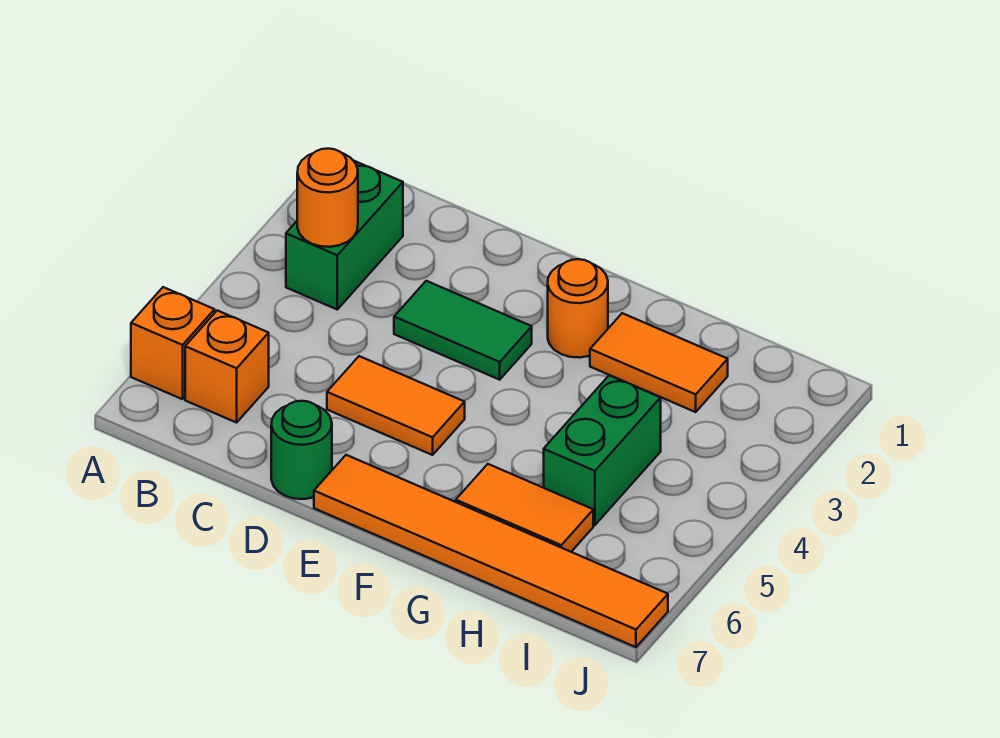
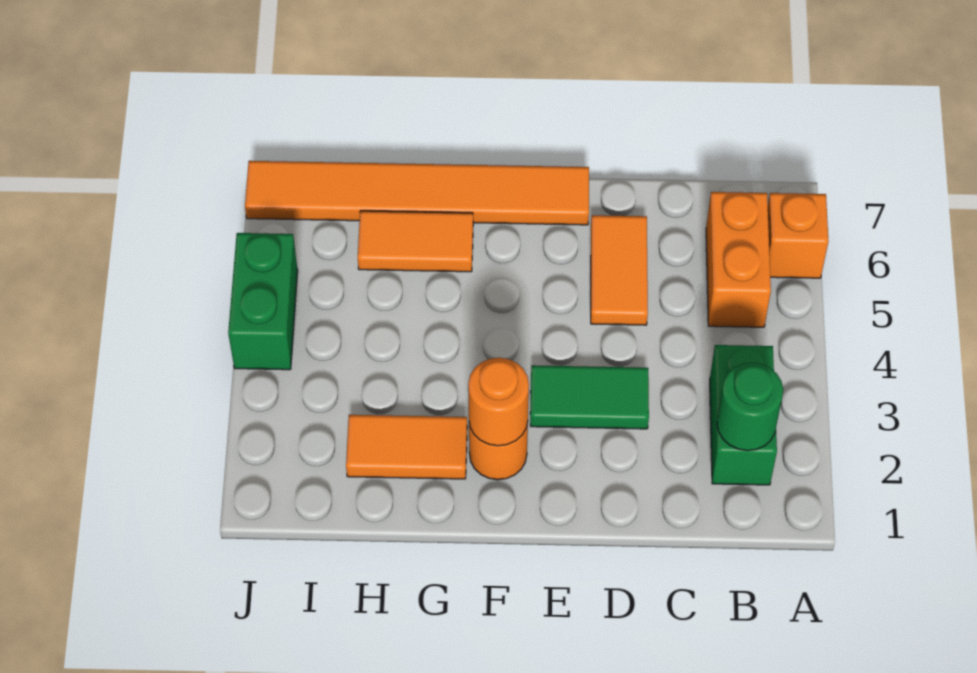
orange 1x1 round brick [297,149,358,247] -> orange 1x1 round brick moved to [468,358,529,446]
orange 1x1 brick [185,310,269,423] -> orange 1x2 brick [706,192,771,327]
orange 1x2 tile [327,356,465,455] -> orange 1x2 tile turned to [591,215,648,325]
green 1x1 round brick [271,401,332,499] -> green 1x1 round brick moved to [717,363,783,451]
green 1x2 brick [544,375,661,525] -> green 1x2 brick moved to [228,233,298,370]

